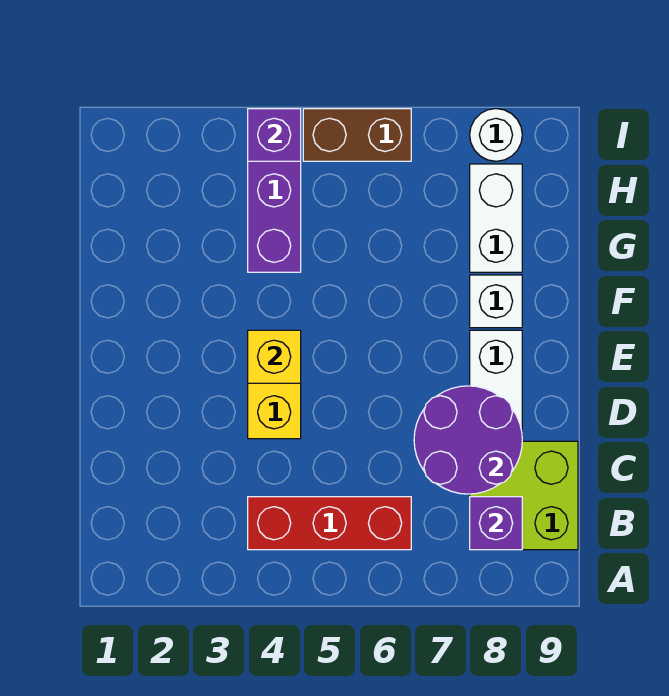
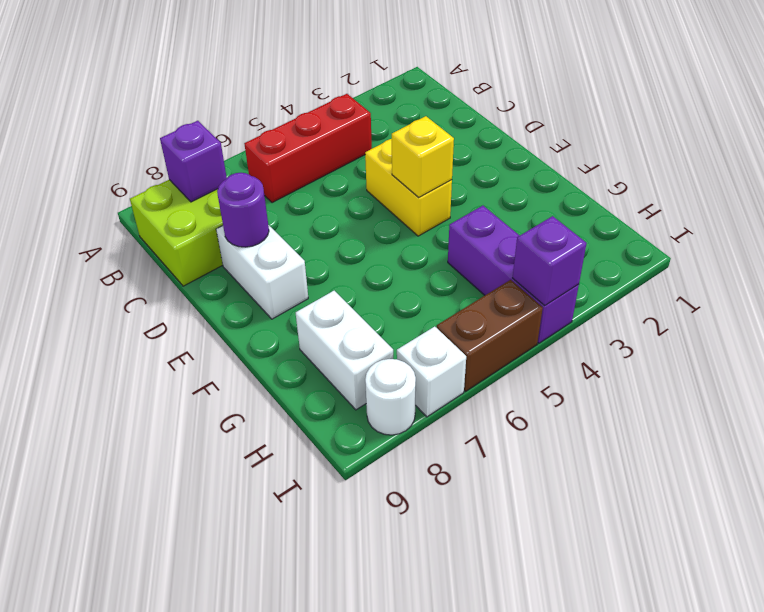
purple 2x2 round brick [414,386,522,494] -> purple 1x1 round brick [217,173,269,247]
white 1x1 brick [470,275,522,328] -> white 1x1 brick moved to [397,327,466,417]

